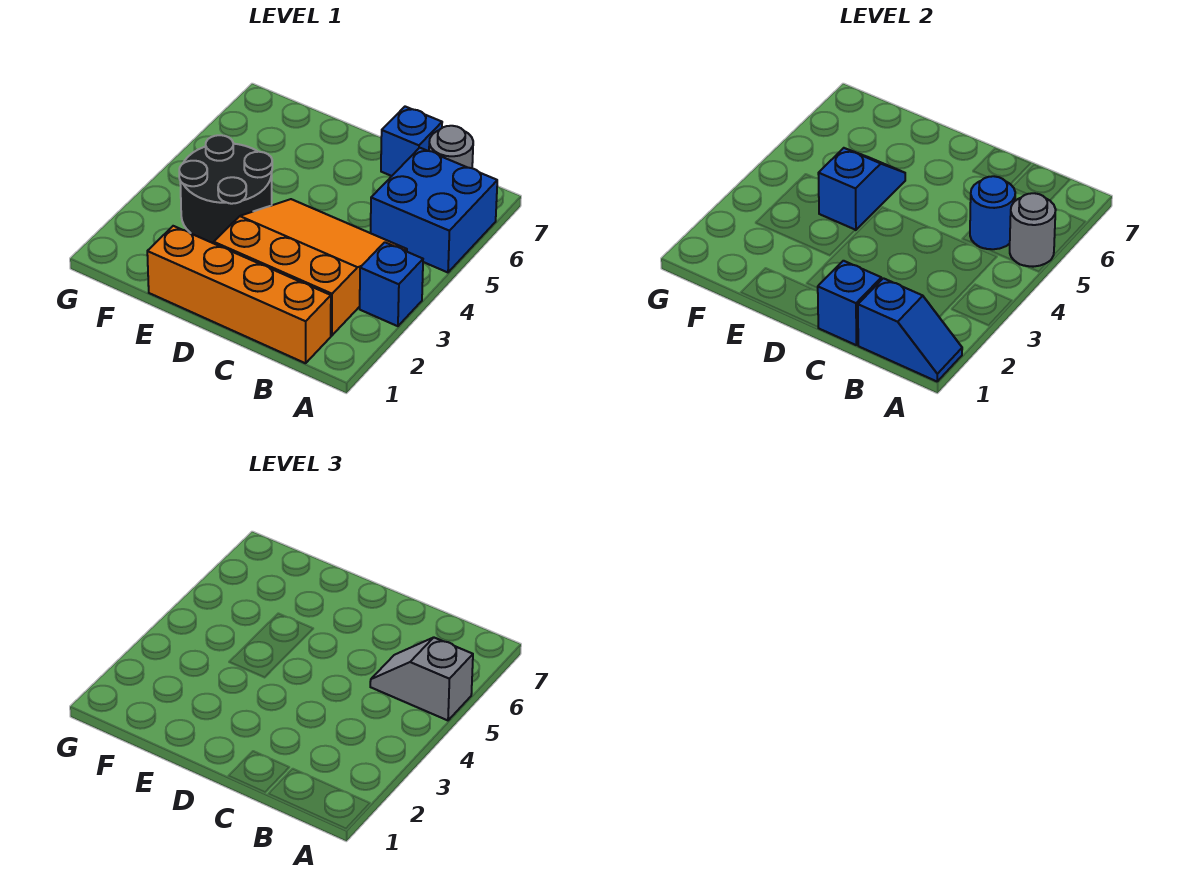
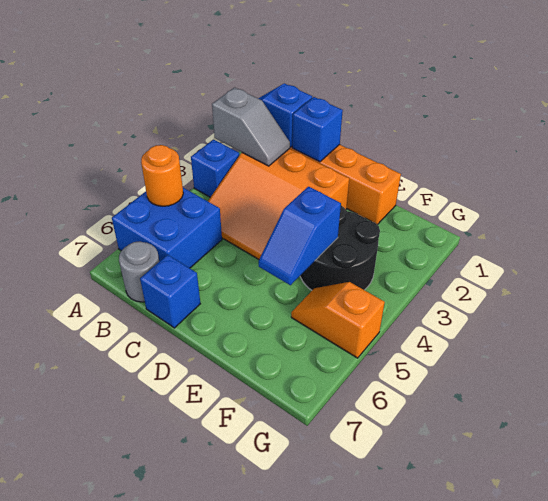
grey 1x1 round brick [1010,193,1056,267] -> orange 1x1 round brick [141,145,183,206]
grey 1x2 slope [370,638,473,720] -> grey 1x2 slope moved to [212,88,290,166]
blue 1x1 round brick [970,176,1015,249] -> none
none -> orange 1x2 slope [291,282,385,358]

